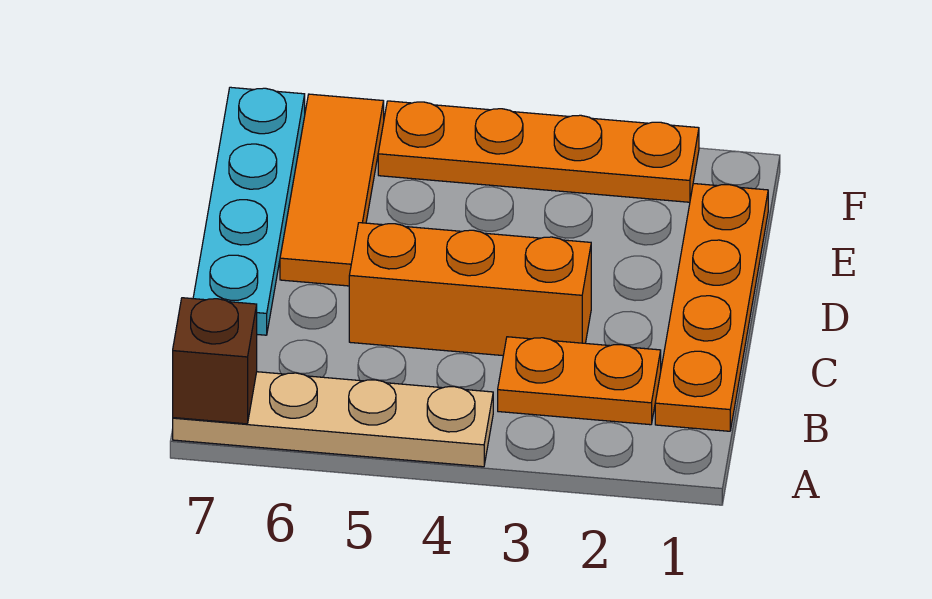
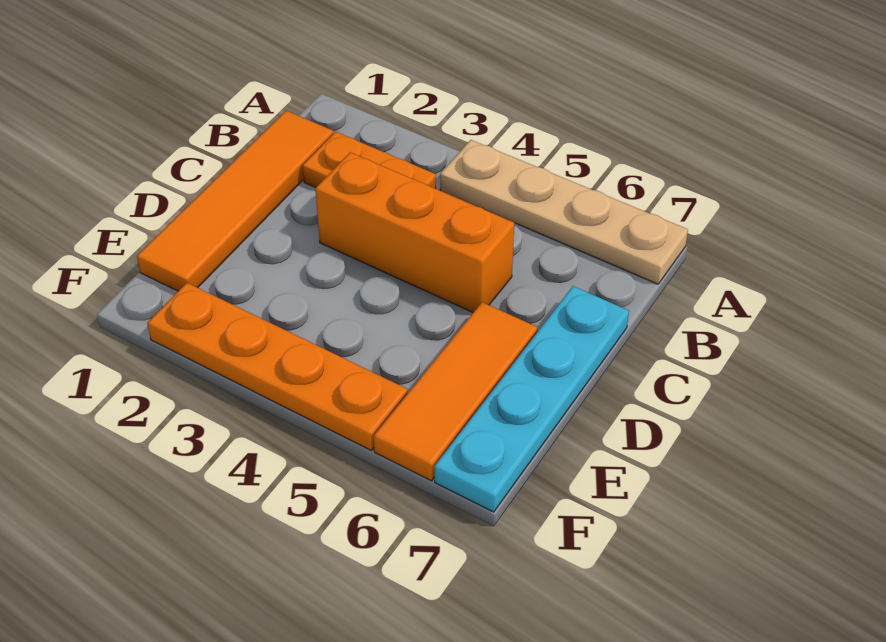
brown 1x1 brick [173,298,257,424] -> none
orange 1x4 plate [655,184,768,431] -> orange 1x4 tile [137,111,333,291]

